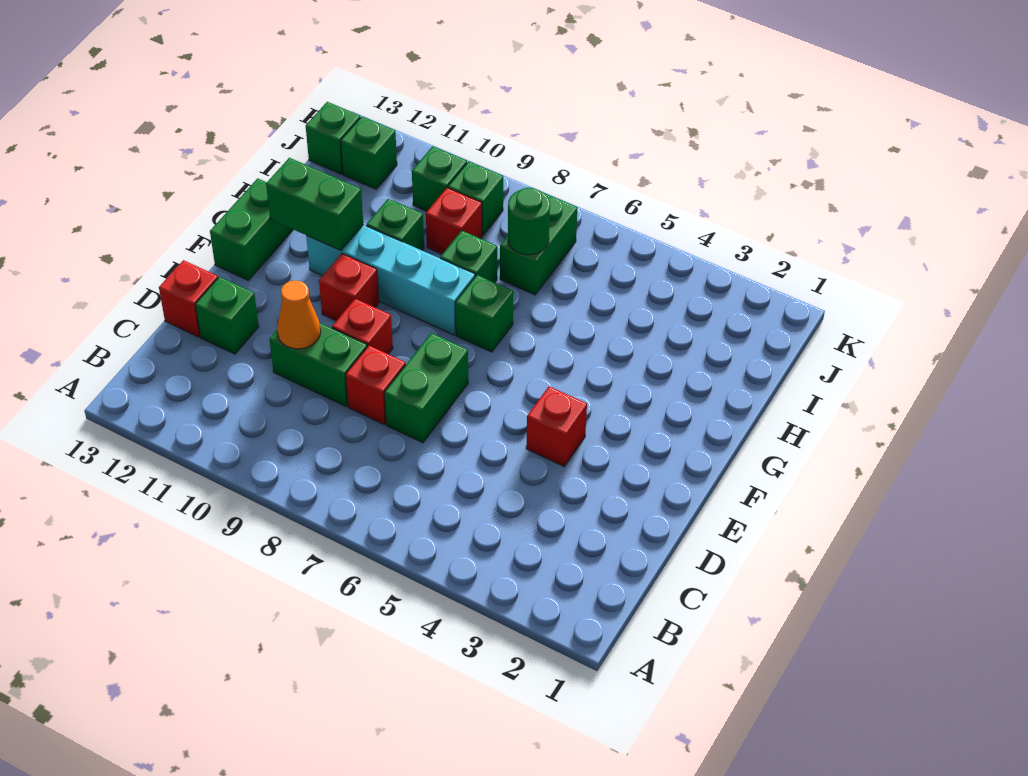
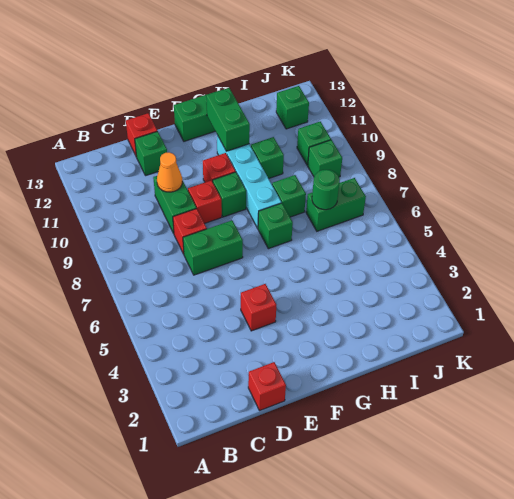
red 1x1 brick [426,188,482,254] -> red 1x1 brick moved to [248,362,286,411]
green 1x1 brick [306,102,360,174] -> green 1x1 brick moved to [213,172,246,217]

